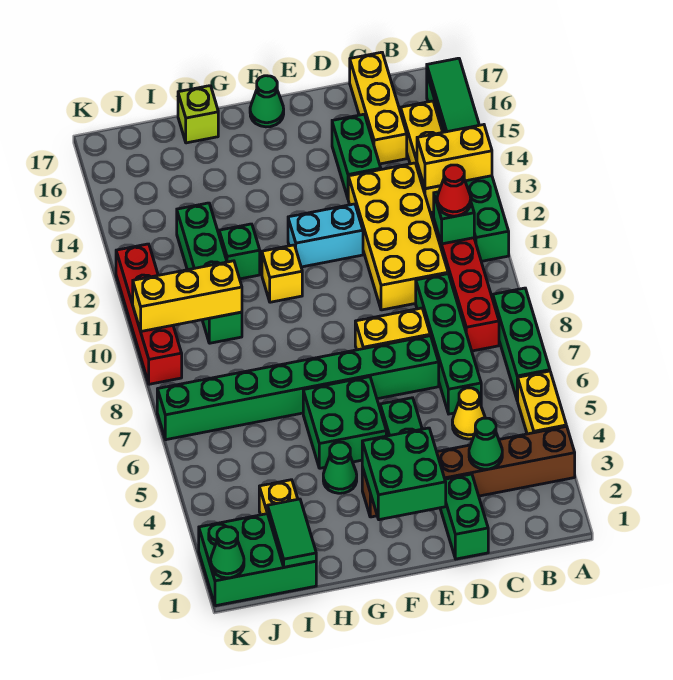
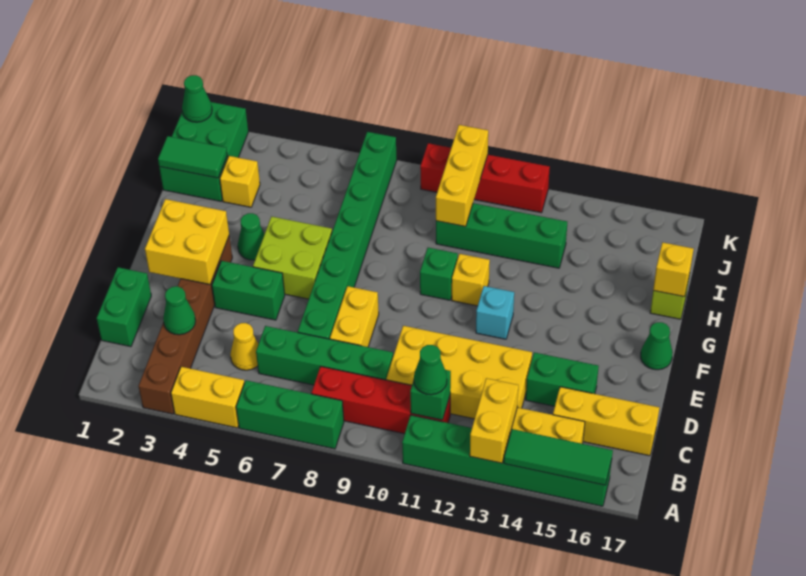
red 1x1 cone [437,165,471,216] -> green 1x1 cone [414,345,447,395]
green 1x2 brick [440,474,488,559] -> green 1x2 brick turned to [97,267,151,347]
green 2x2 brick [362,428,446,520] -> yellow 2x2 brick [145,199,229,284]
cyan 1x2 brick [288,204,363,267] -> cyan 1x1 brick [476,286,514,339]
green 2x2 brick [303,377,386,468] -> lime 2x2 brick [253,216,332,299]
green 1x1 brick [219,224,260,279] -> green 1x1 brick moved to [420,248,458,300]
none -> yellow 1x1 brick [653,242,693,297]

